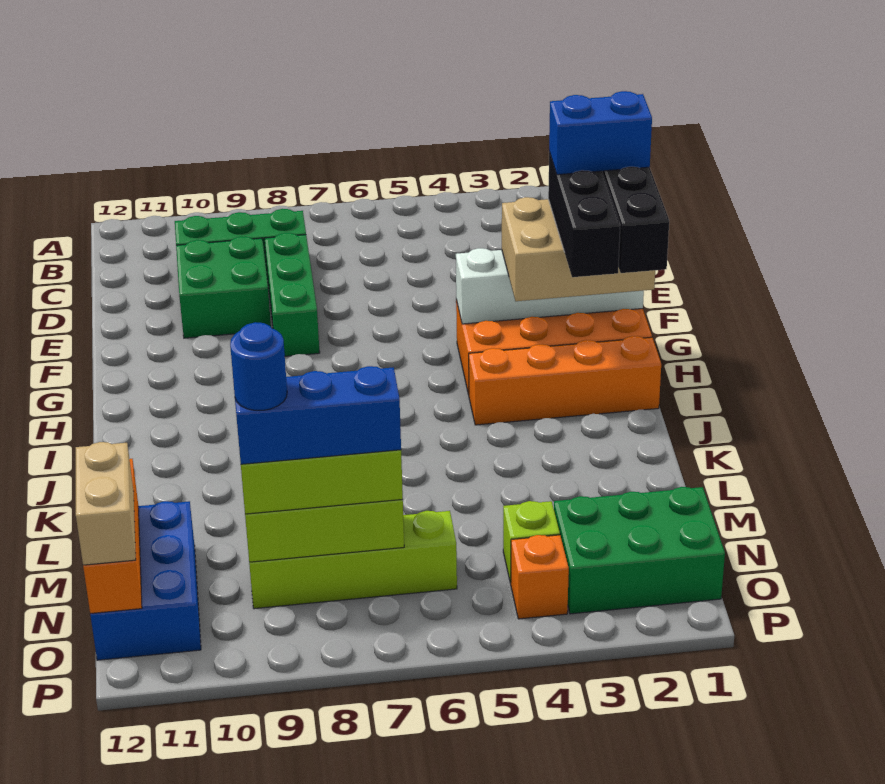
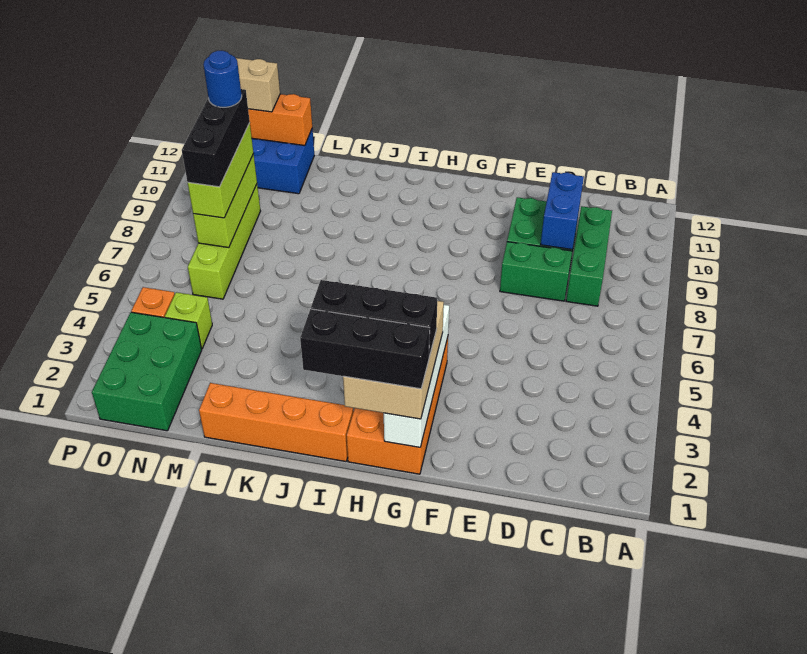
green 1x3 brick [264,233,320,356] -> green 1x2 brick [500,242,572,301]
blue 1x2 brick [549,91,652,175] -> blue 1x2 brick moved to [541,172,584,249]
orange 1x4 brick [469,336,661,425] -> orange 1x4 brick turned to [199,383,354,461]
blue 1x3 brick [235,366,401,464] -> black 1x3 brick [182,89,250,187]

